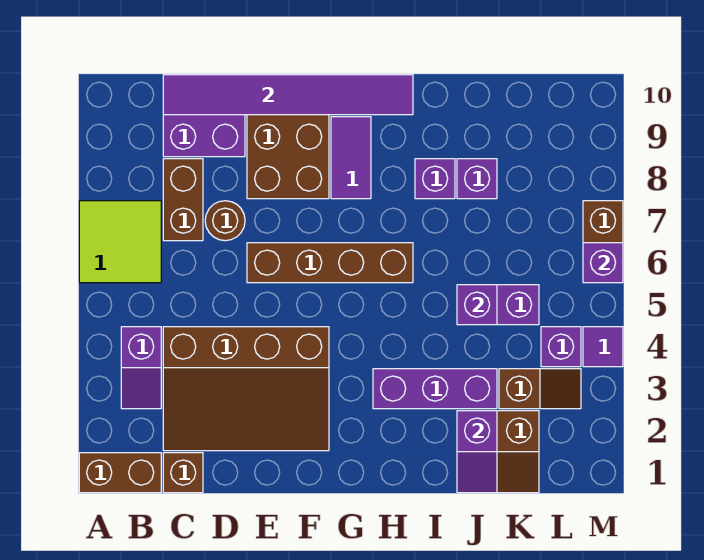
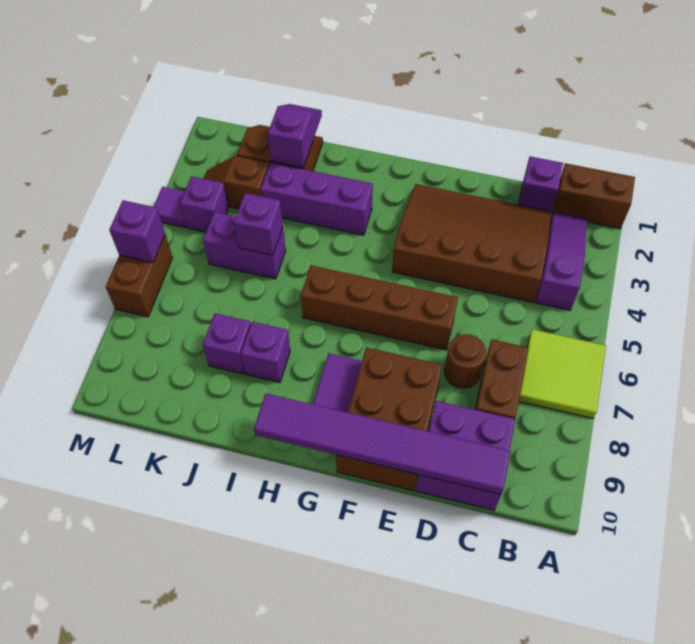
purple 1x2 slope [121,327,161,409] -> purple 1x3 slope [536,212,587,310]
brown 1x1 brick [163,453,203,493] -> purple 1x1 brick [518,156,563,211]

